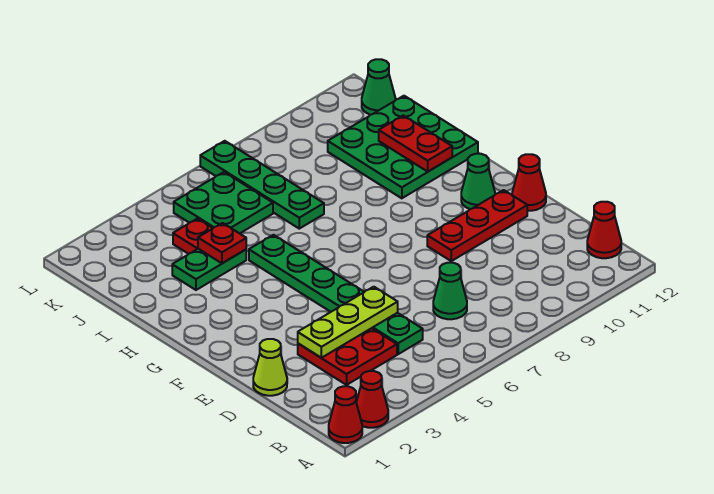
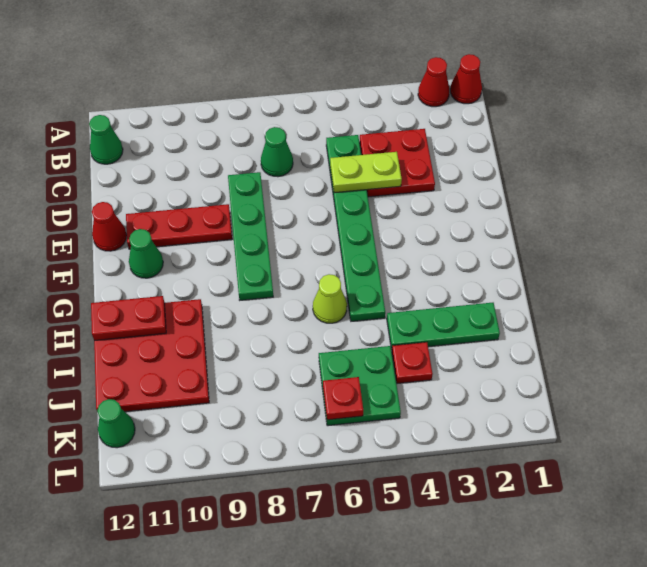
red 1x1 cone [587,202,621,258] -> green 1x1 cone [89,115,123,164]
lime 1x1 cone [253,339,287,396] -> lime 1x1 cone moved to [313,274,347,323]
lime 1x3 plate [298,287,398,358] -> lime 1x2 plate [330,152,402,193]
green 3x3 plate [328,96,478,198] -> red 3x3 plate [94,299,209,412]
red 1x2 plate [379,115,452,172] -> red 1x2 plate turned to [91,296,166,341]
green 1x2 plate [172,249,246,290] -> green 1x3 plate [387,303,500,350]
red 1x1 plate [198,223,246,263] -> red 1x1 plate moved to [323,377,363,420]
green 1x4 plate [200,141,324,229] -> green 1x4 plate moved to [228,172,273,300]

